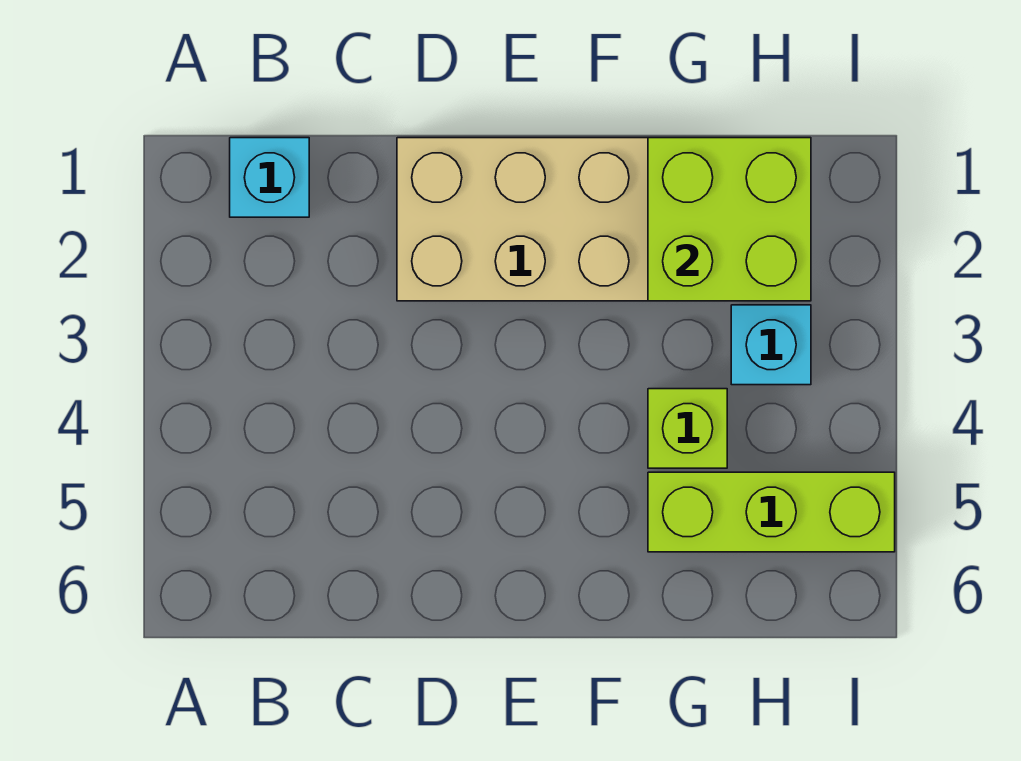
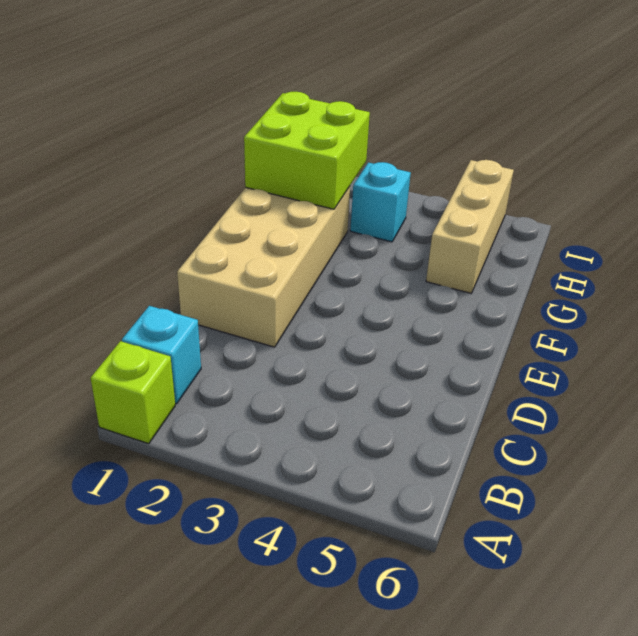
lime 1x1 brick [648,389,727,468] -> lime 1x1 brick moved to [91,341,175,444]
lime 1x3 brick [648,472,895,552] -> tan 1x3 brick [426,160,514,293]

